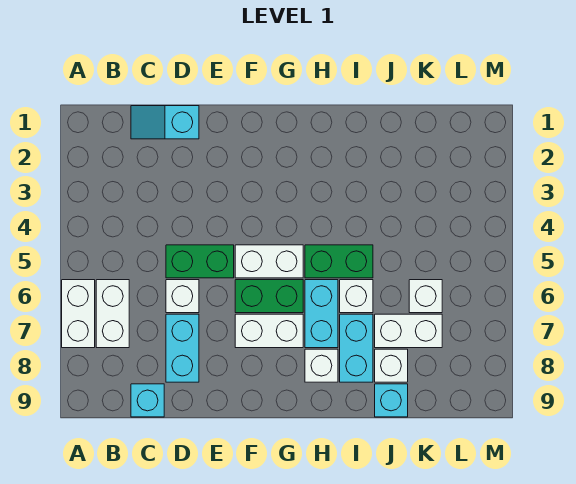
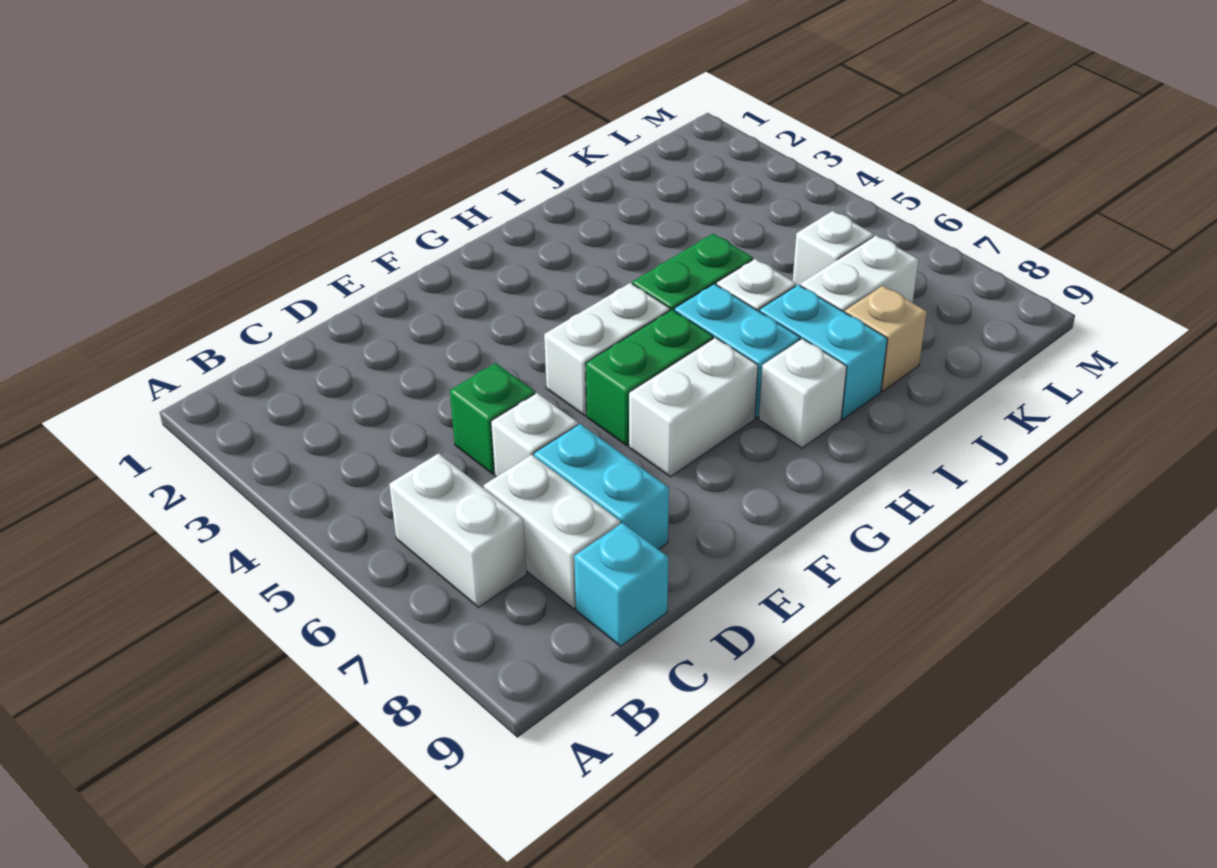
white 1x2 brick [62,280,95,348] -> white 1x2 brick moved to [484,455,620,609]
cyan 1x2 slope [131,106,199,139] -> none
green 1x2 brick [166,245,234,278] -> green 1x1 brick [450,363,535,474]
white 1x1 brick [375,349,408,382] -> tan 1x1 brick [845,286,927,391]
cyan 1x1 brick [375,384,408,417] -> none

